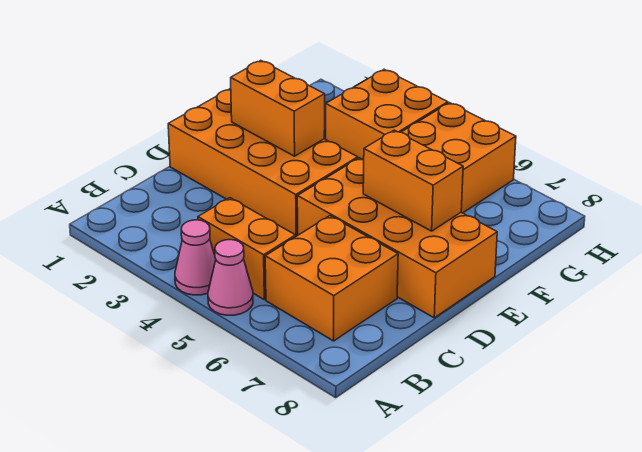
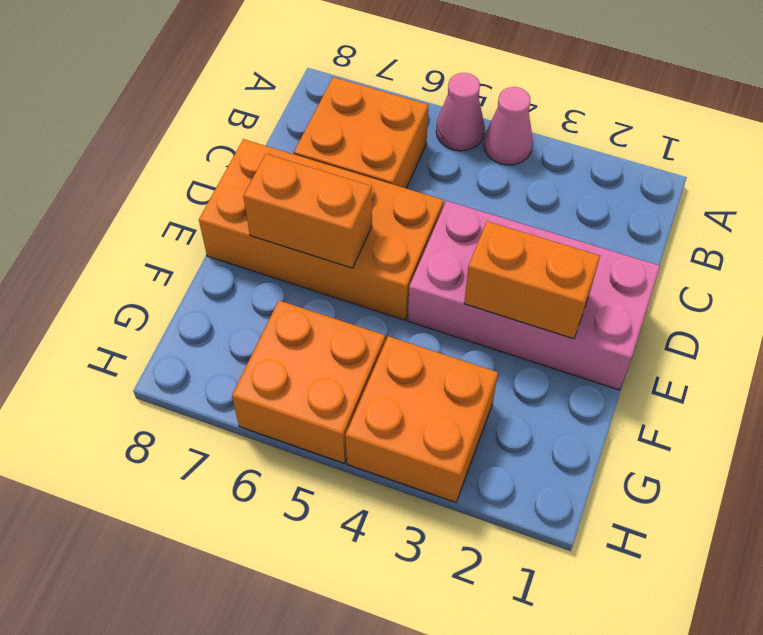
orange 1x2 brick [198,198,295,300] -> none
orange 2x4 brick [168,89,358,237] -> pink 2x4 brick [408,201,660,390]

